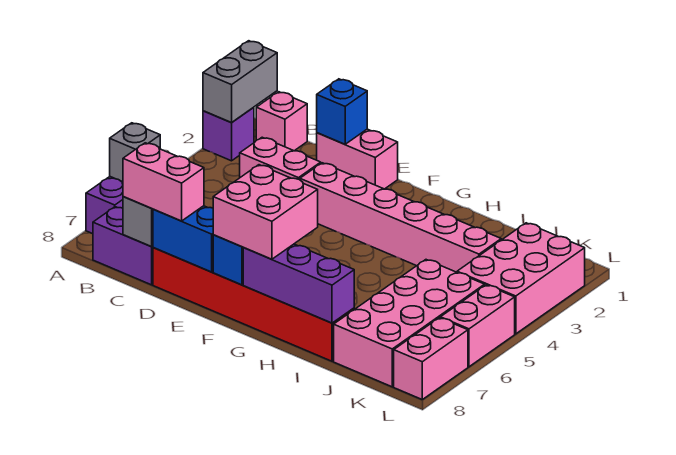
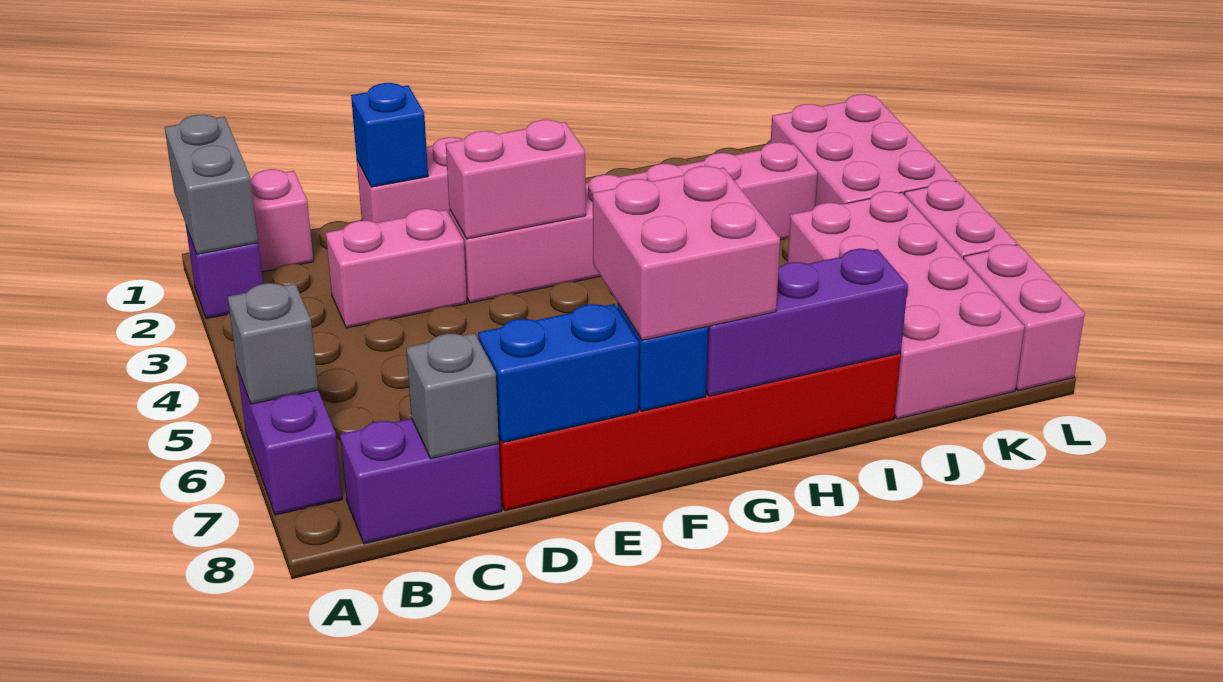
pink 1x2 brick [123,143,204,221] -> pink 1x2 brick moved to [446,120,586,239]

